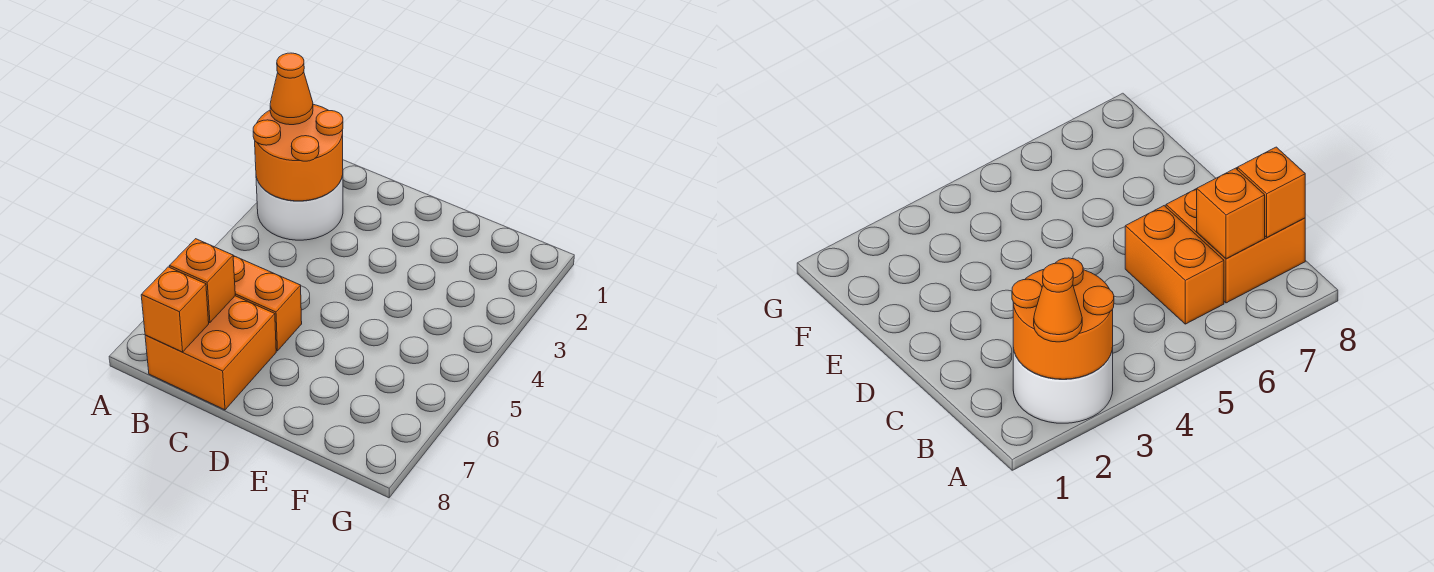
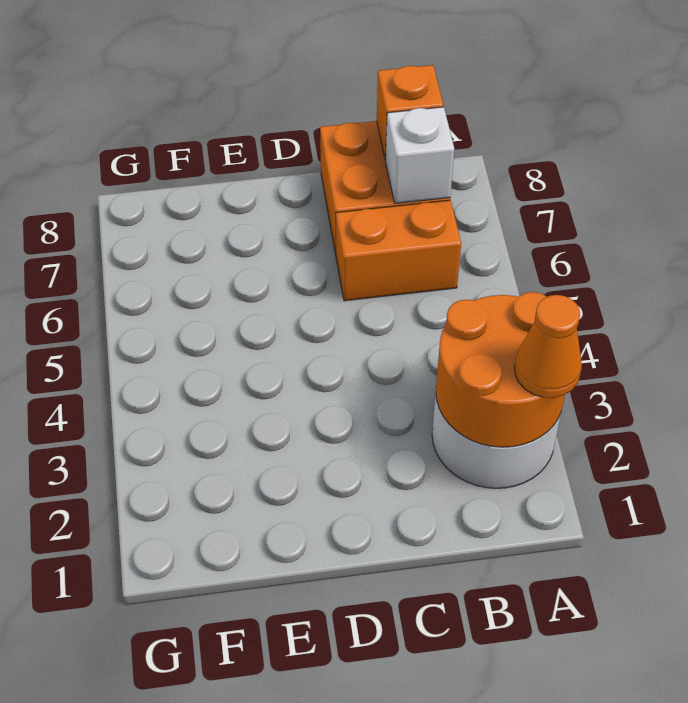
orange 1x1 brick [170,239,235,323] -> white 1x1 brick [386,107,454,203]

